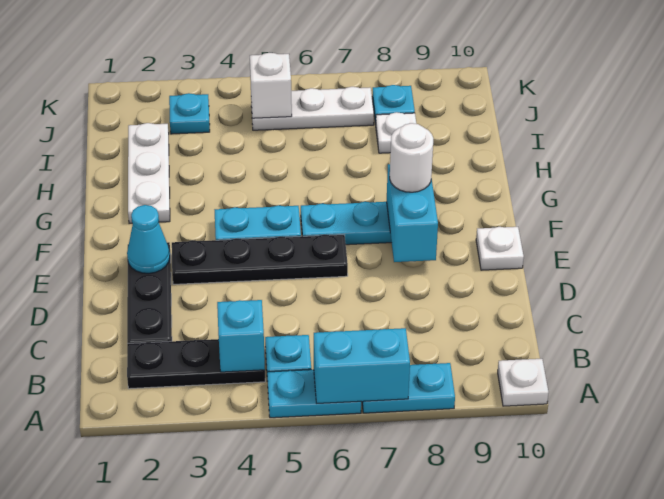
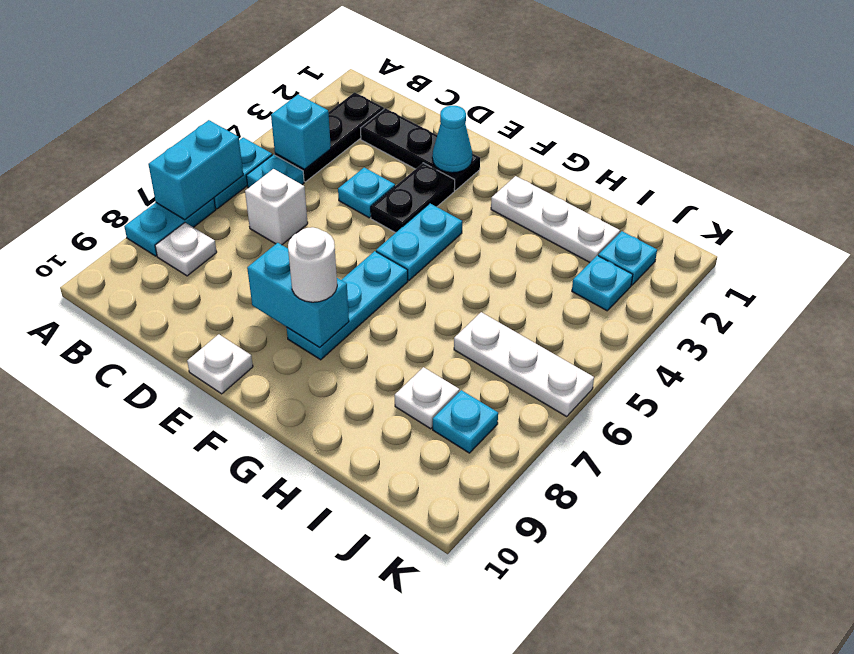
white 1x1 plate [498,359,549,406] -> white 1x1 plate moved to [155,223,217,276]
none -> cyan 1x1 plate [338,168,395,218]
black 1x4 plate [172,235,348,284] -> black 1x2 plate [371,163,455,233]
none -> cyan 1x1 plate [598,231,657,285]
white 1x3 plate [251,87,374,130] -> white 1x3 plate turned to [454,312,594,416]
white 1x1 brick [250,53,292,118] -> white 1x1 brick moved to [245,169,308,245]

